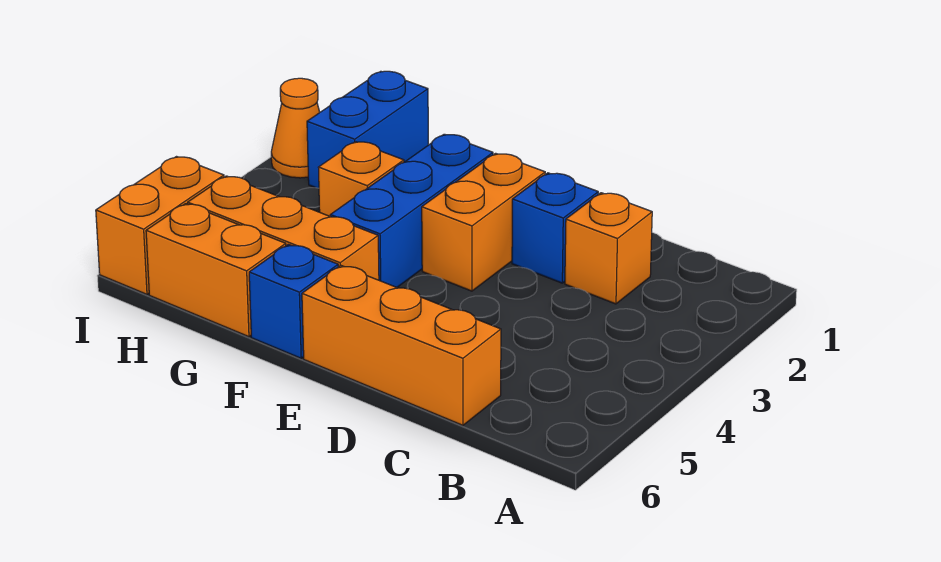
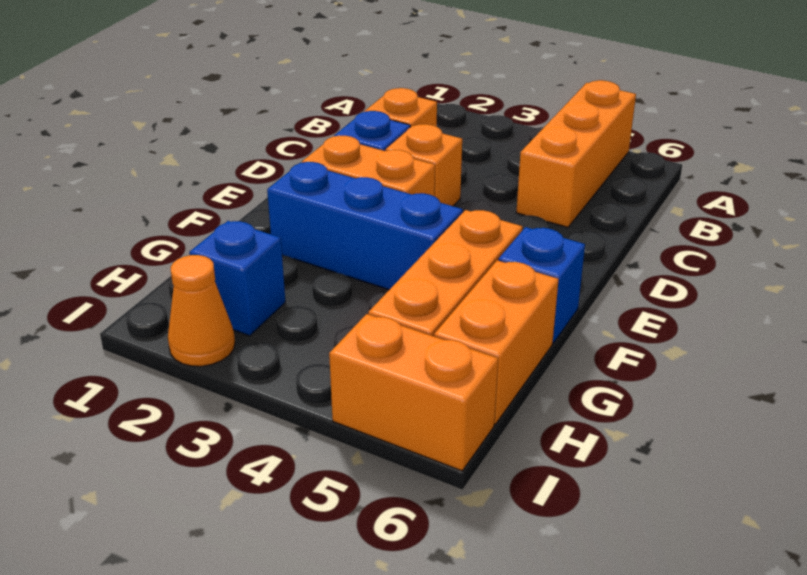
orange 1x3 brick [302,265,501,425] -> orange 1x3 brick moved to [516,80,636,227]
orange 1x1 brick [318,142,404,216] -> orange 1x1 brick moved to [385,124,462,206]
blue 1x2 brick [307,71,428,188] -> blue 1x1 brick [189,221,285,336]

